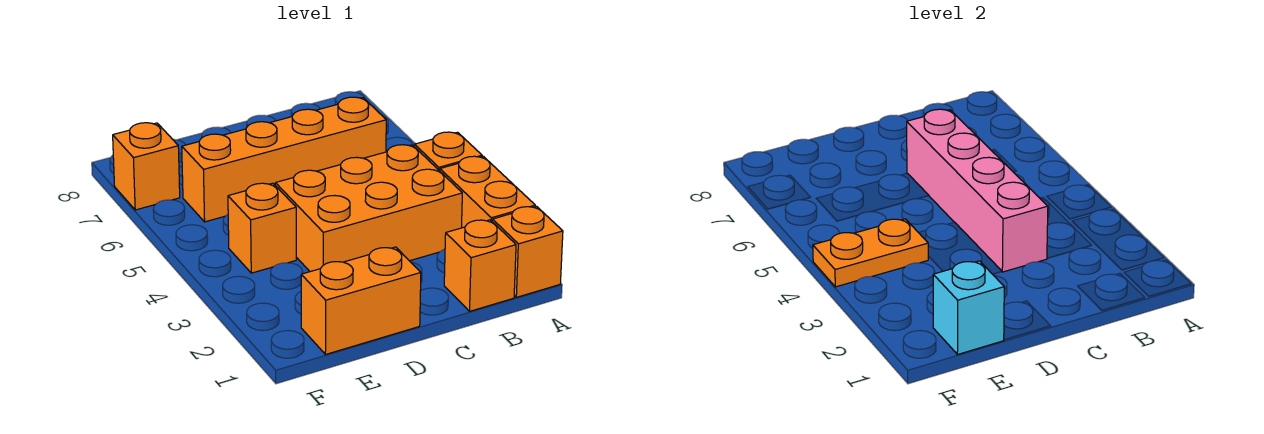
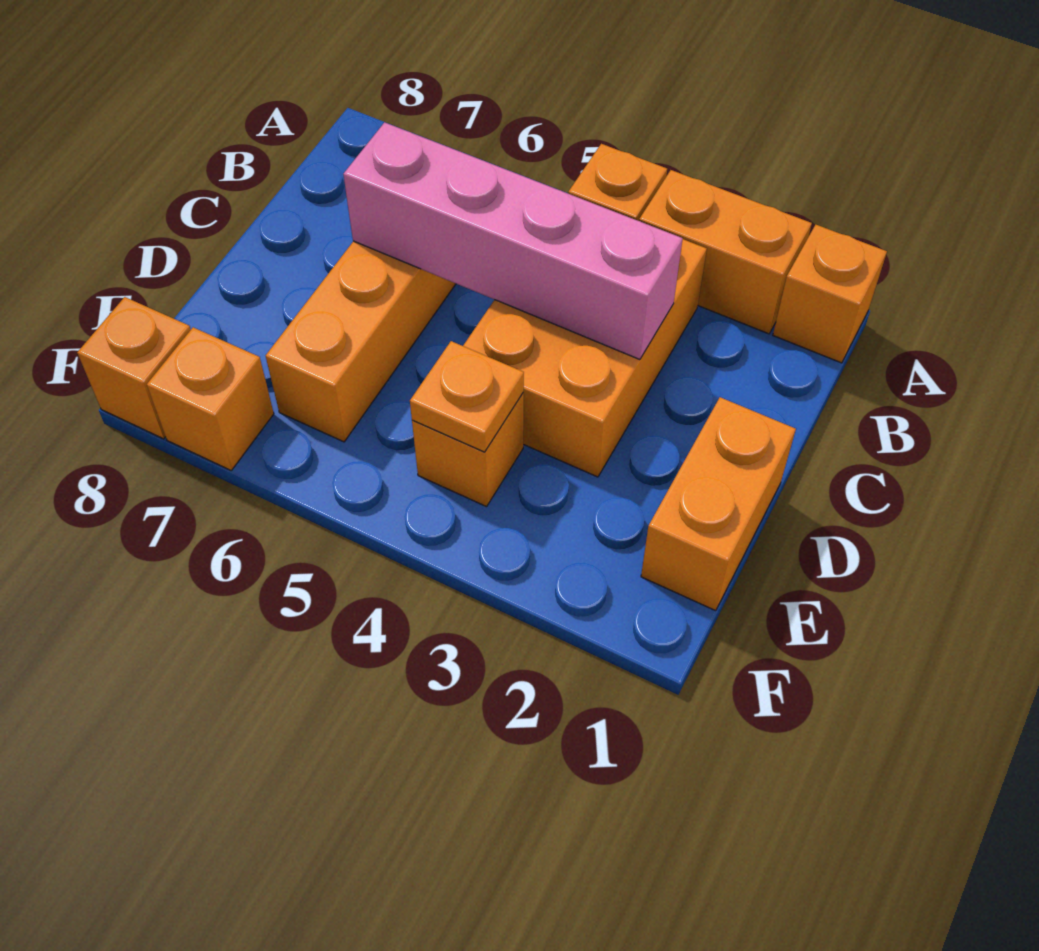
orange 1x1 brick [444,220,516,311] -> orange 1x1 brick moved to [77,297,191,439]
cyan 1x1 brick [933,261,1004,355] -> none
orange 1x2 plate [813,219,928,287] -> orange 1x1 plate [410,341,524,452]

